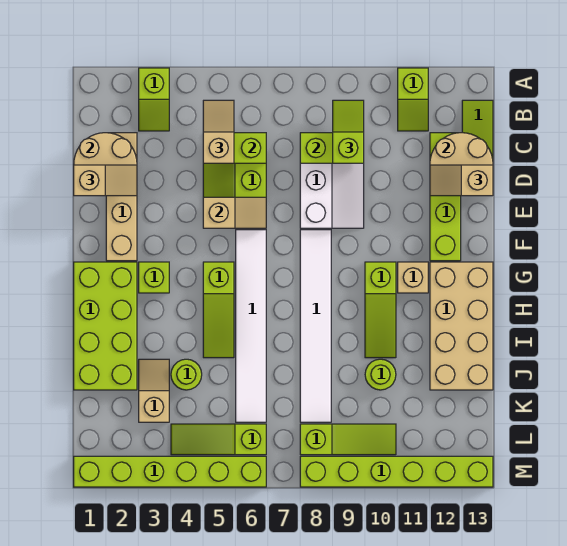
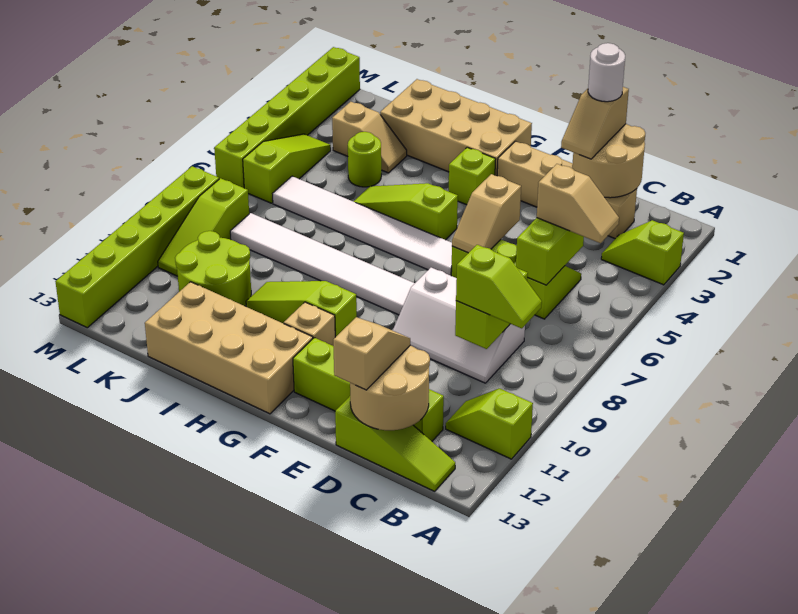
none -> white 1x1 round brick [588,43,625,102]
lime 2x4 brick [74,262,137,390] -> tan 2x4 brick [380,79,532,176]
lime 1x1 round brick [365,359,396,390] -> lime 2x2 round brick [175,231,251,306]

